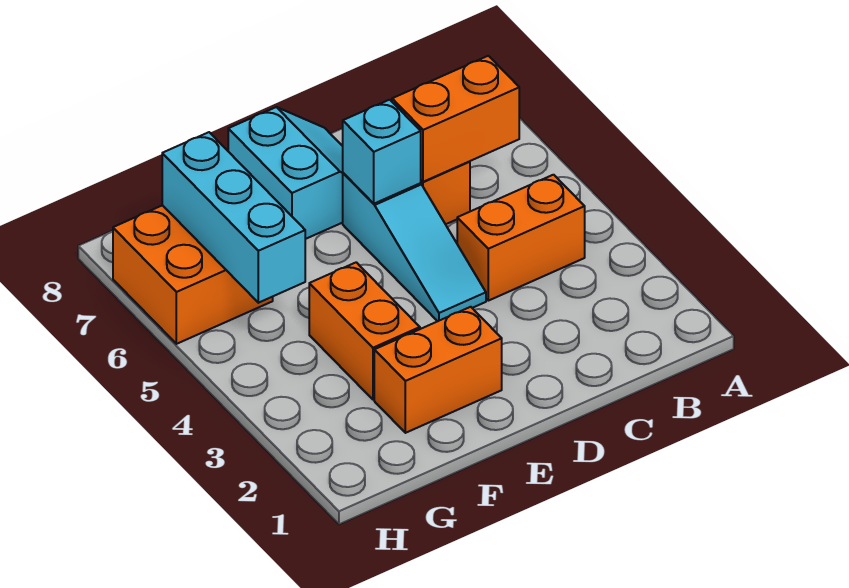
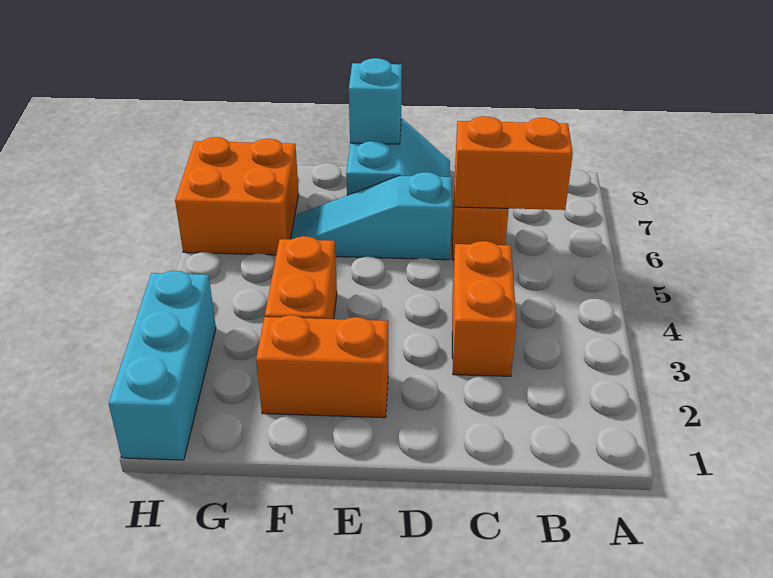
orange 1x2 brick [457,175,585,301] -> orange 1x2 brick turned to [452,241,517,376]
cyan 1x3 slope [343,173,486,321] -> cyan 1x3 slope turned to [291,172,452,260]
cyan 1x1 brick [343,100,421,204] -> cyan 1x1 brick moved to [349,58,402,144]
cyan 1x3 brick [162,132,305,303] -> cyan 1x3 brick moved to [109,271,216,460]

